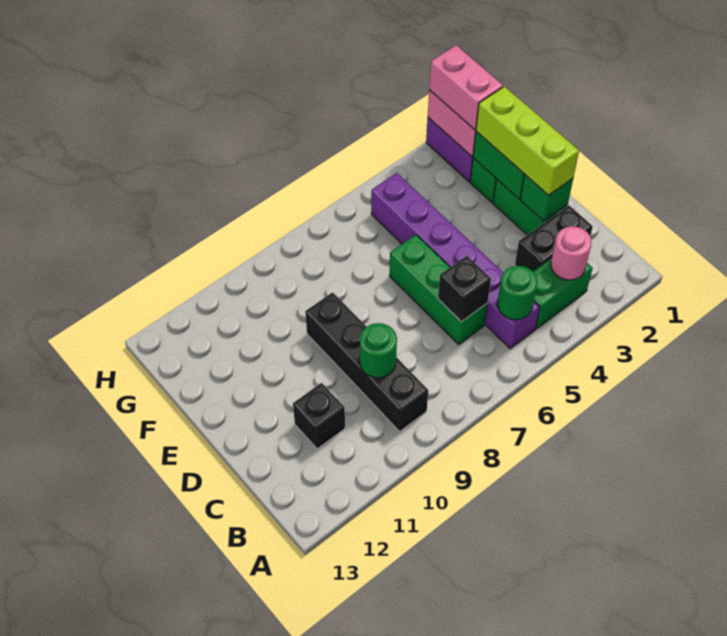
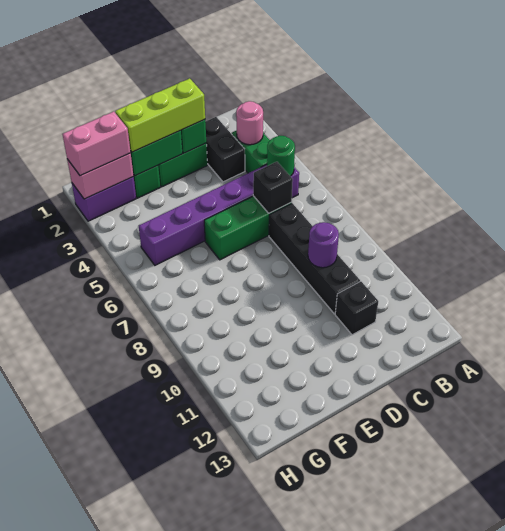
black 1x4 brick [305,292,428,431] -> black 1x4 brick turned to [269,203,360,314]
green 1x1 round brick [360,323,397,378] -> purple 1x1 round brick [308,222,339,268]

